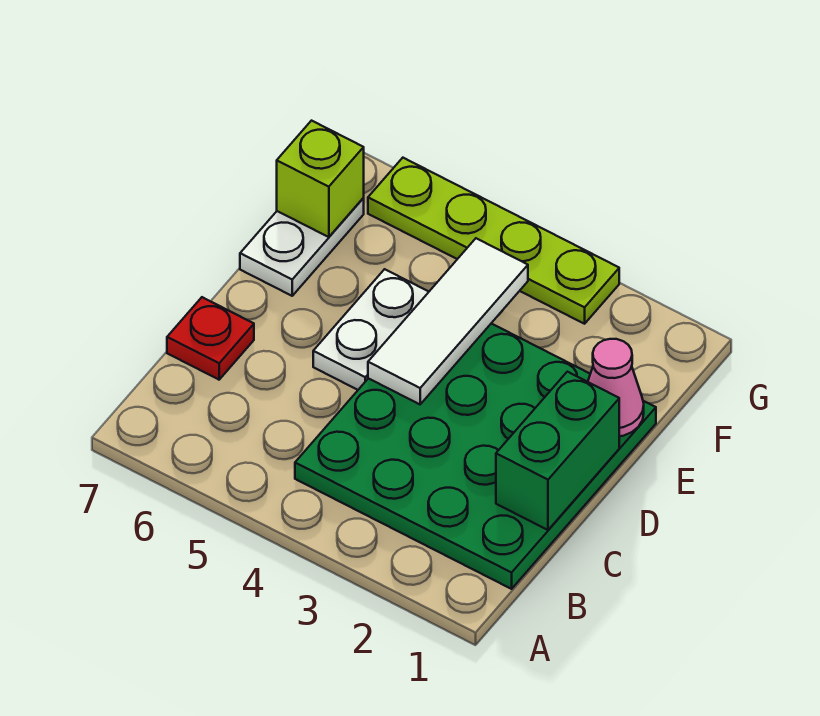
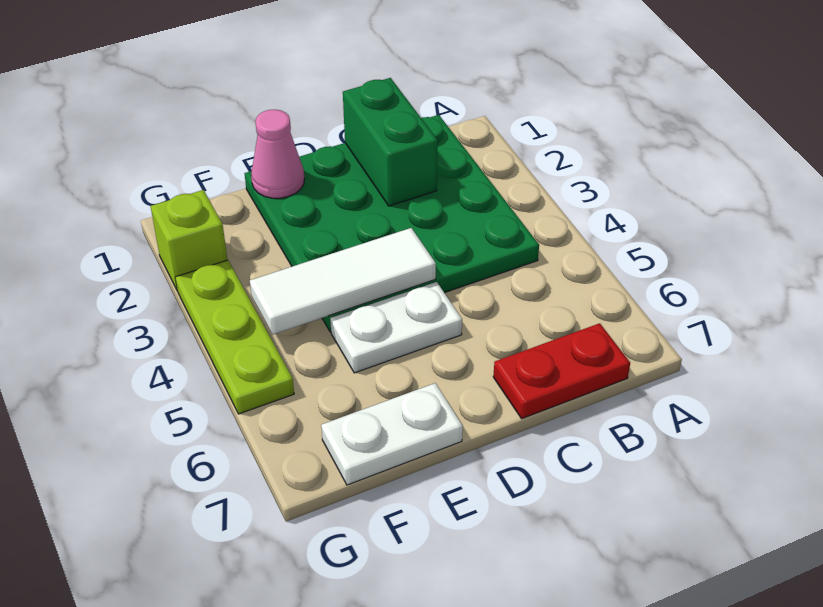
green 1x2 brick [496,372,619,530] -> green 1x2 brick turned to [343,78,438,206]
red 1x1 plate [167,297,254,380] -> red 1x2 plate [493,323,630,419]
lime 1x1 brick [277,121,364,237] -> lime 1x1 brick moved to [151,190,227,291]
lime 1x4 plate [368,158,619,324] -> lime 1x3 plate [175,260,294,414]

